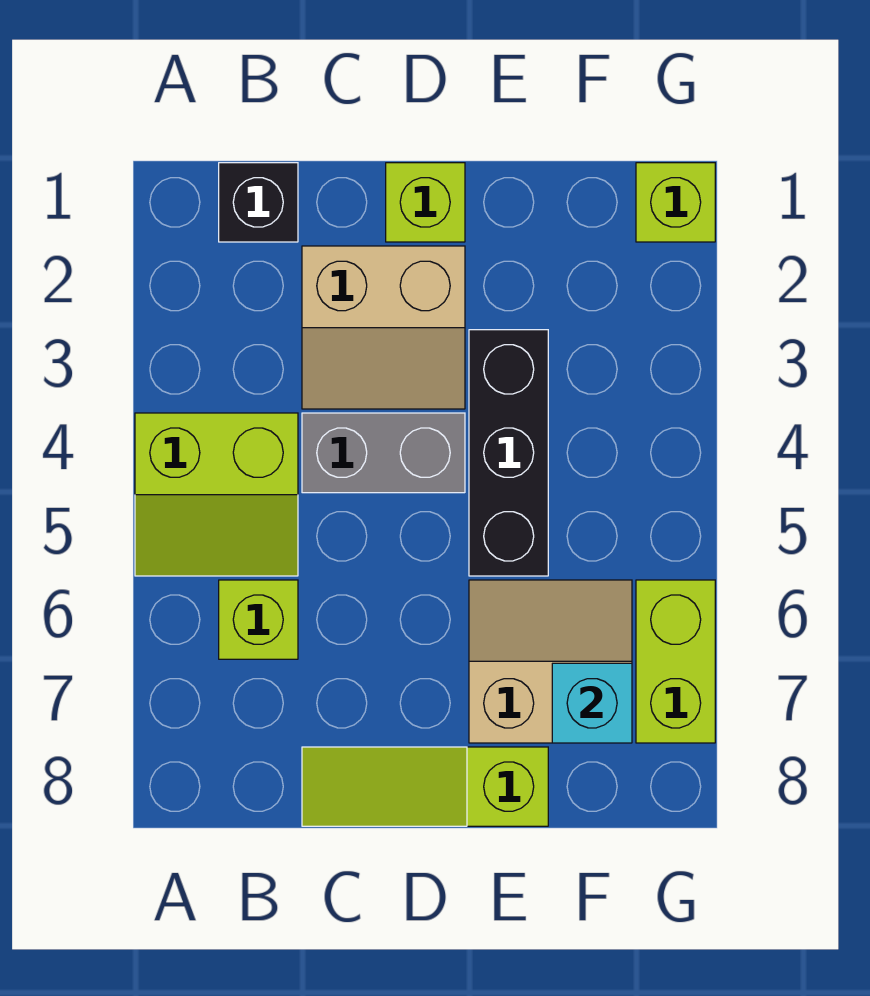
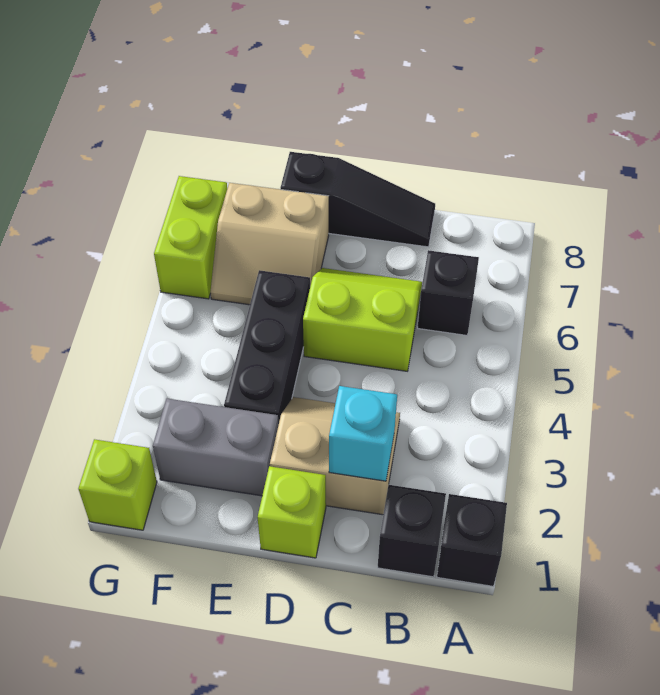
none -> black 1x1 brick [437,494,507,586]
lime 2x2 slope [135,413,298,576] -> lime 2x2 slope moved to [303,268,422,371]
lime 1x1 brick [219,580,298,659] -> black 1x1 brick [418,250,479,335]
grey 1x2 brick [302,413,465,493] -> grey 1x2 brick moved to [153,399,279,496]
lime 1x3 slope [302,747,548,826] -> black 1x3 slope [281,152,435,247]
cyan 1x1 brick [552,663,632,743] -> cyan 1x1 brick moved to [329,386,397,481]

